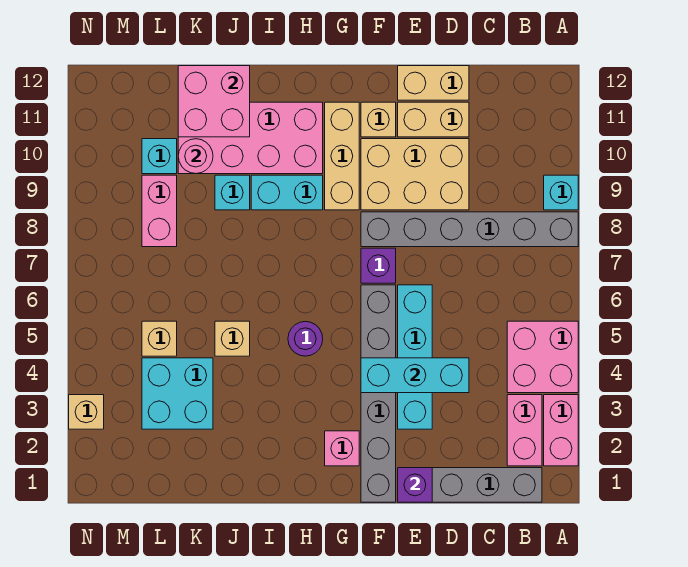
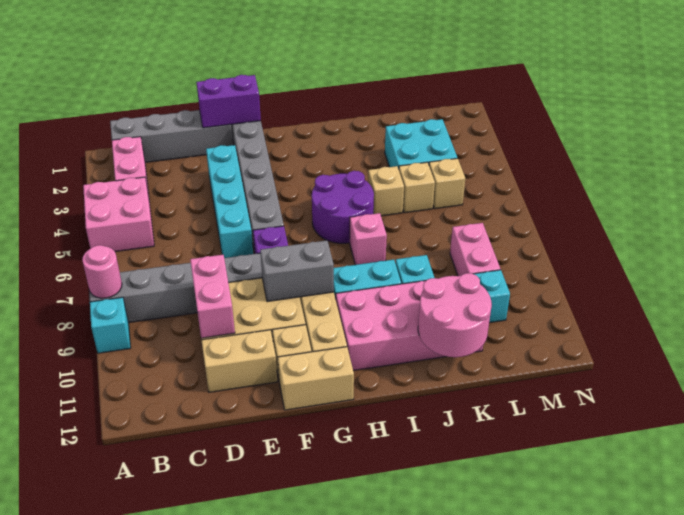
pink 1x2 brick [544,395,578,466] -> pink 1x2 brick moved to [190,255,235,338]
cyan 1x3 brick [361,358,469,393] -> none
tan 1x2 brick [398,66,469,100] -> tan 1x2 brick moved to [278,347,354,410]
purple 1x1 brick [398,468,432,502] -> purple 1x2 brick [196,75,261,128]
none -> grey 1x2 brick [260,240,334,302]
pink 1x1 brick [325,431,359,466] -> pink 1x1 brick moved to [350,213,387,265]
purple 1x1 round brick [288,321,323,356] -> purple 2x2 round brick [312,171,374,243]
pink 2x2 brick [178,66,250,137] -> pink 2x2 round brick [418,273,492,357]
pink 1x1 round brick [178,139,213,174] -> pink 1x1 round brick moved to [82,245,122,298]
tan 1x1 brick [69,395,104,429] -> tan 1x1 brick moved to [399,162,435,213]

